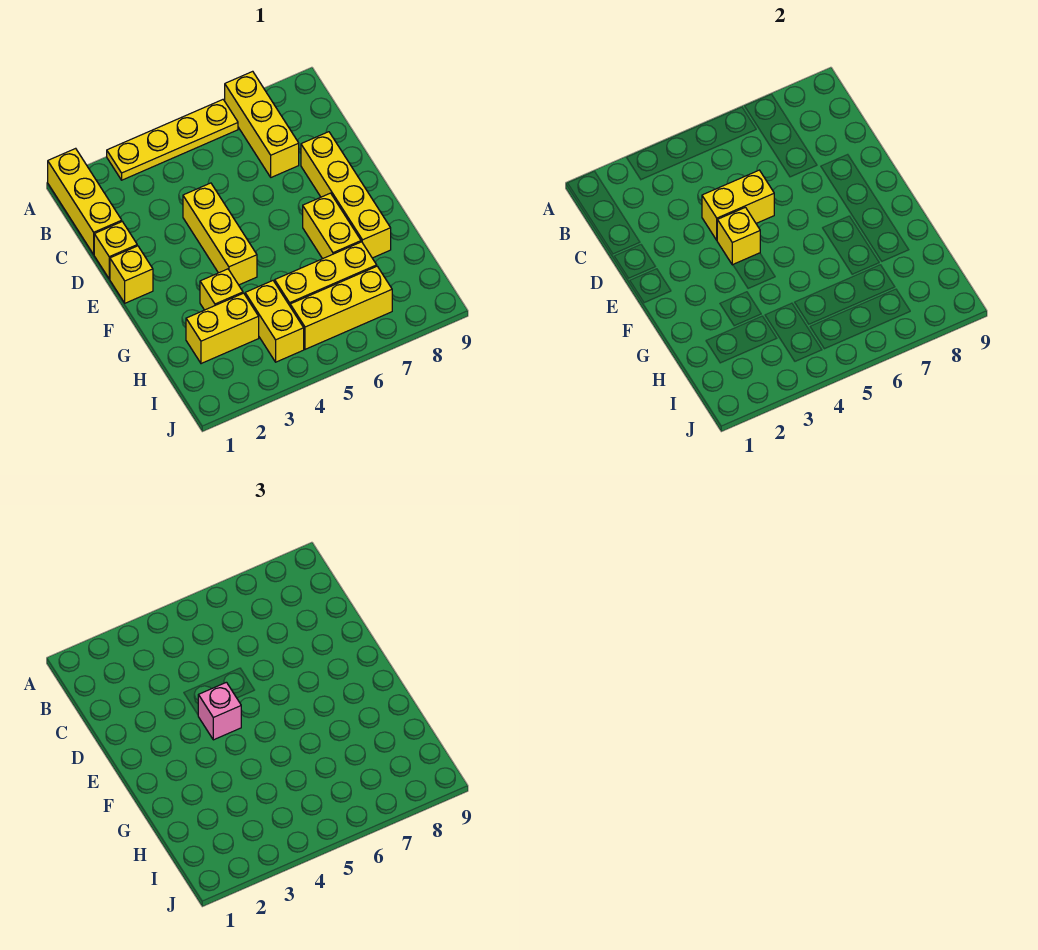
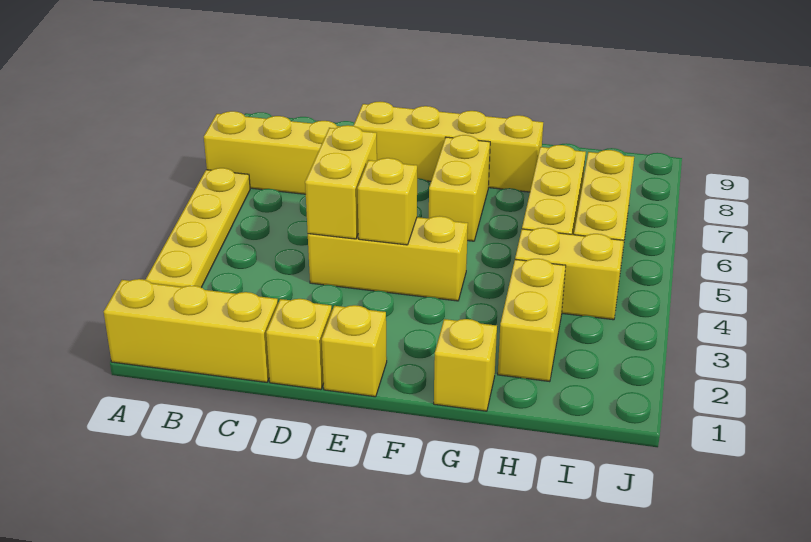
pink 1x1 brick [198,682,241,740] -> none
yellow 1x2 brick [303,193,361,259] -> yellow 1x2 brick turned to [429,135,490,241]
yellow 1x1 brick [200,269,243,310] -> yellow 1x1 brick moved to [434,319,497,411]

